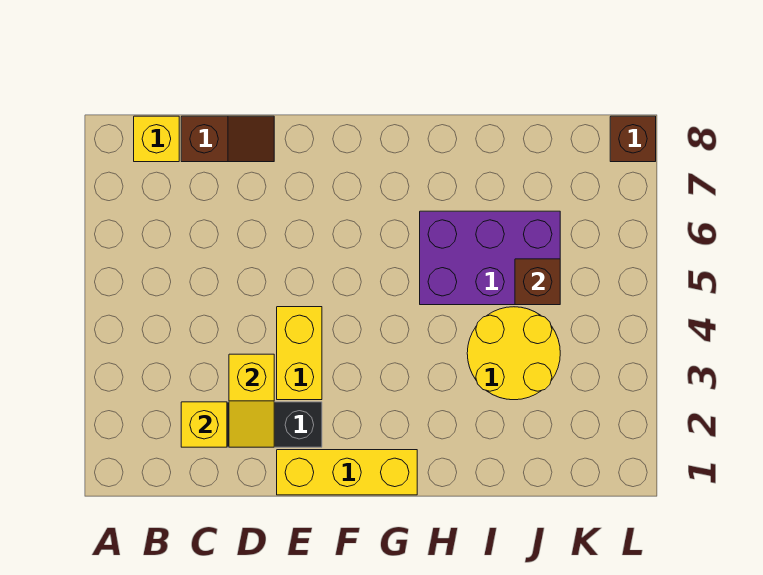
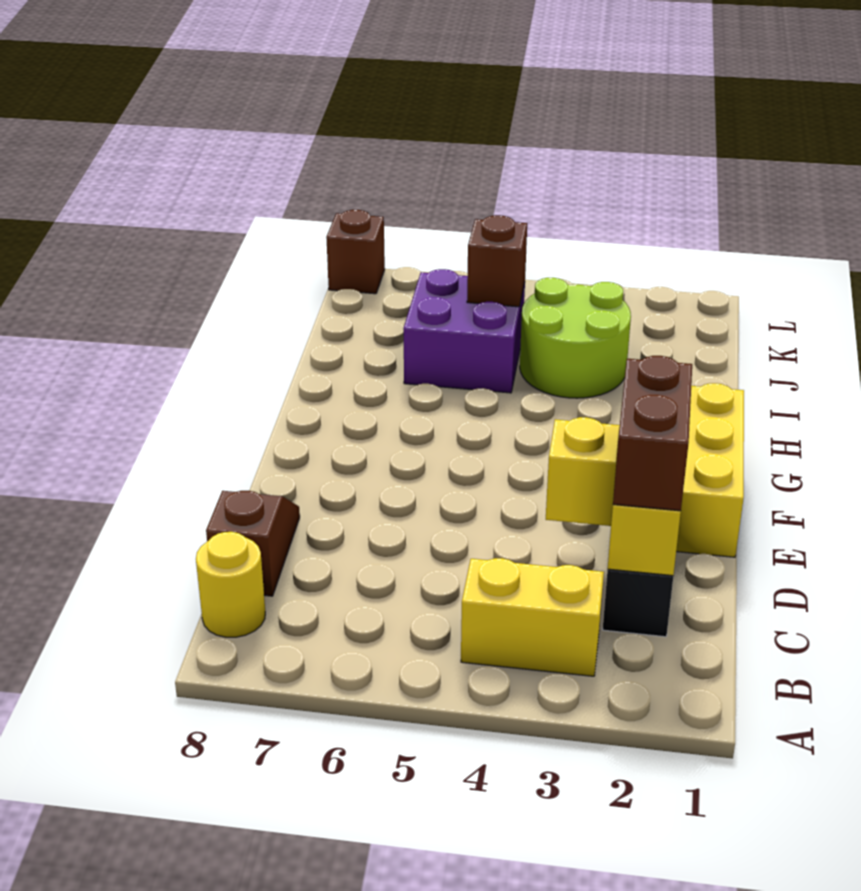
yellow 1x1 brick [134,116,179,162] -> yellow 1x1 round brick [196,532,265,637]
none -> brown 1x2 brick [613,356,692,511]
yellow 1x2 brick [277,307,322,400] -> yellow 1x2 brick moved to [461,558,604,676]
purple 2x3 brick [420,211,560,305] -> purple 2x2 brick [403,269,525,393]
yellow 2x2 round brick [467,307,560,400] -> lime 2x2 round brick [520,278,631,398]

